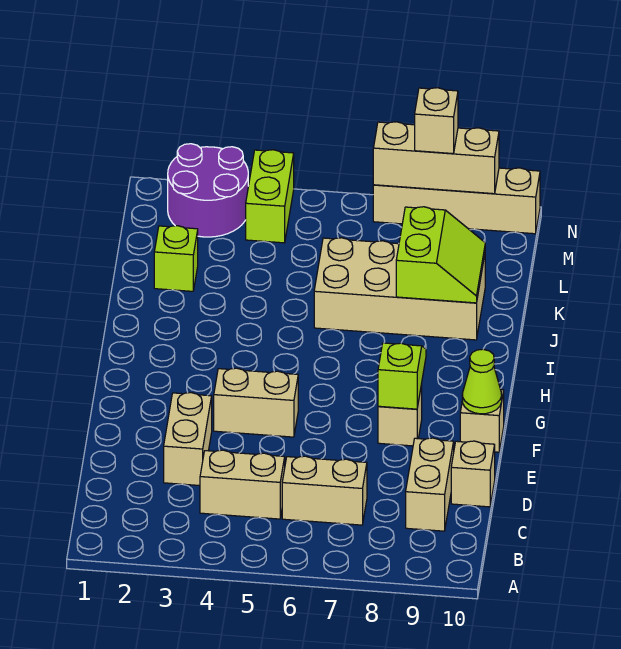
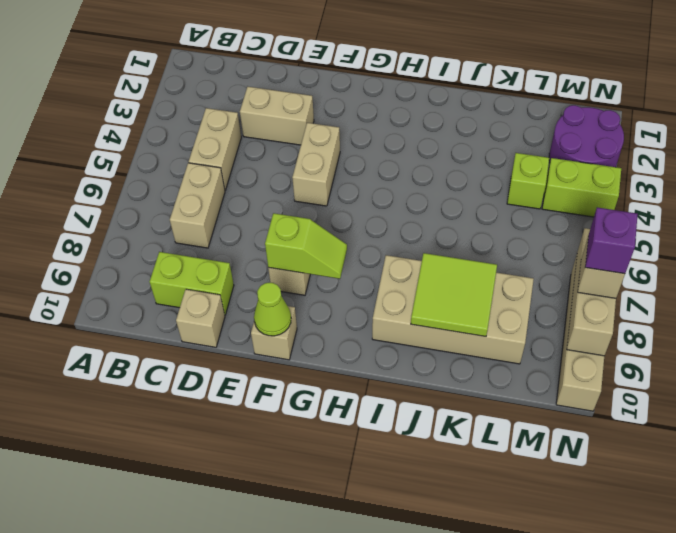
tan 1x2 brick [406,438,454,531] -> lime 1x2 brick [150,252,234,315]
tan 2x4 brick [314,238,485,340] -> tan 2x4 brick turned to [372,255,534,364]
lime 2x2 slope [396,207,485,303] -> lime 2x2 tile [411,253,497,336]
lime 1x1 brick [154,226,198,291] -> lime 1x1 brick moved to [507,153,549,209]
none -> purple 1x1 brick [585,208,638,274]

